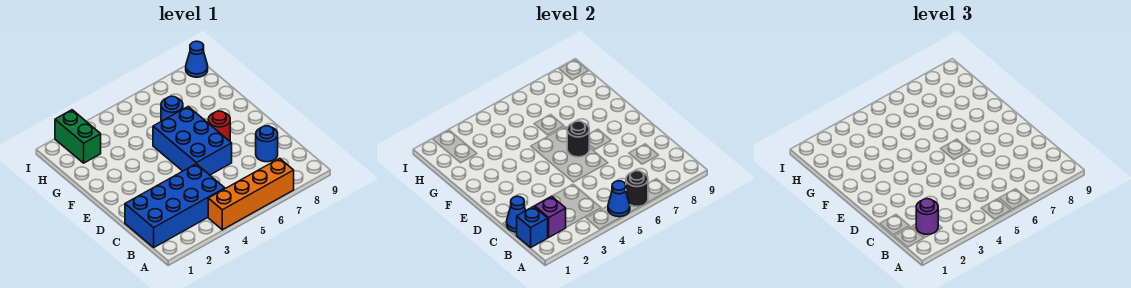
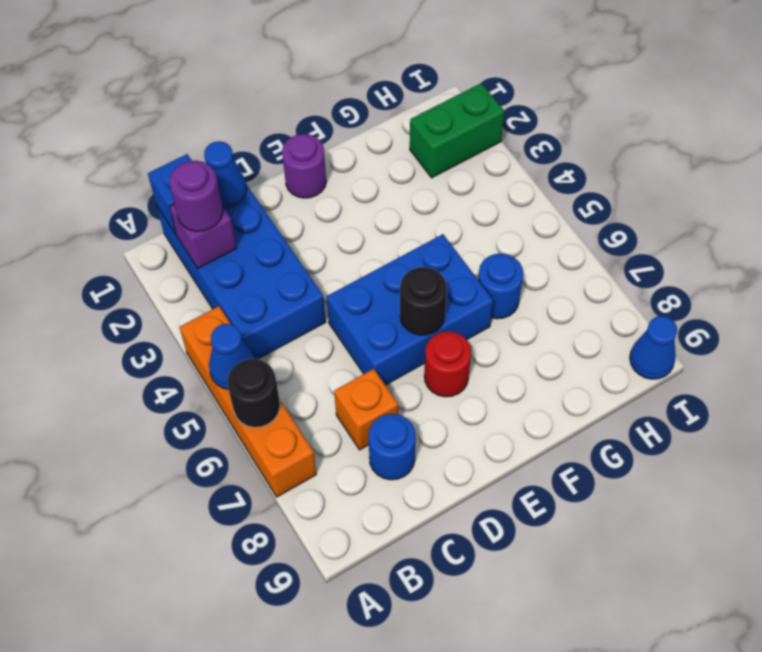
none -> orange 1x1 brick [334,369,398,450]
none -> purple 1x1 round brick [282,134,326,198]

